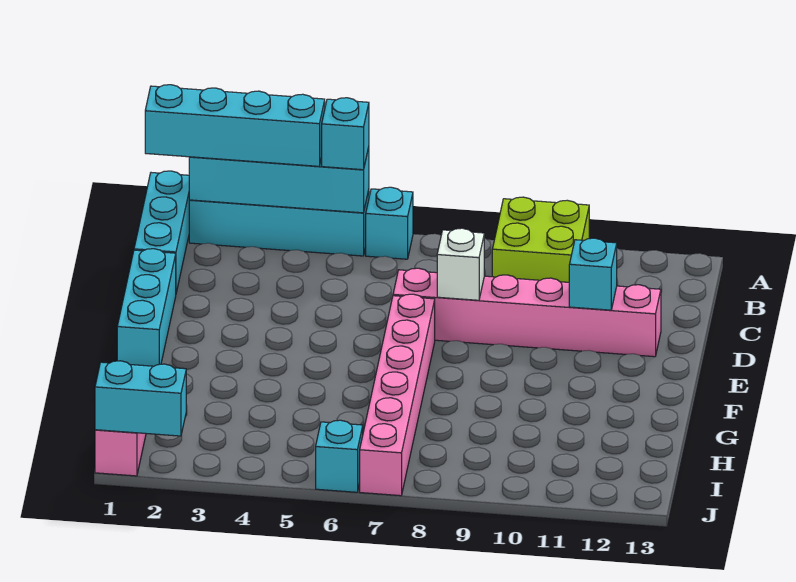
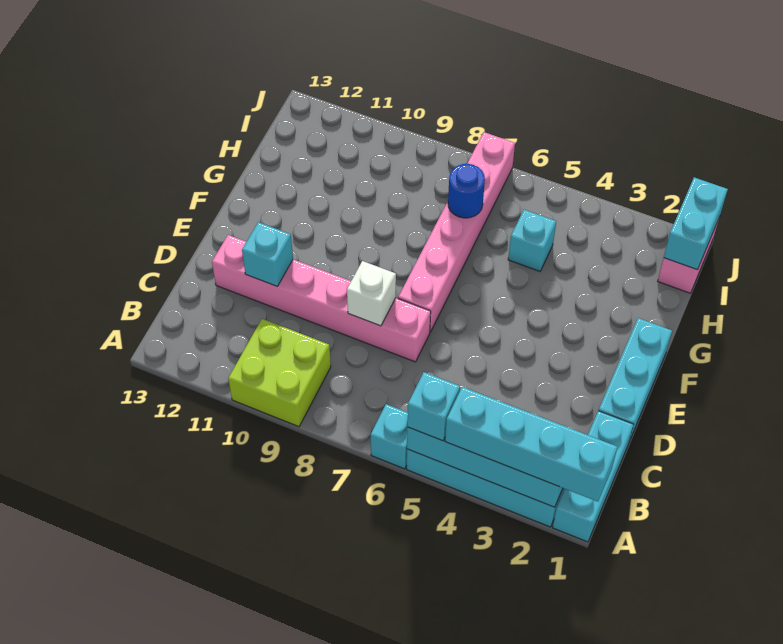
none -> blue 1x1 round brick [448,164,485,218]
cyan 1x2 brick [95,361,186,436] -> cyan 1x2 brick turned to [664,177,728,270]
cyan 1x1 brick [316,420,363,492] -> cyan 1x1 brick moved to [508,210,556,271]

